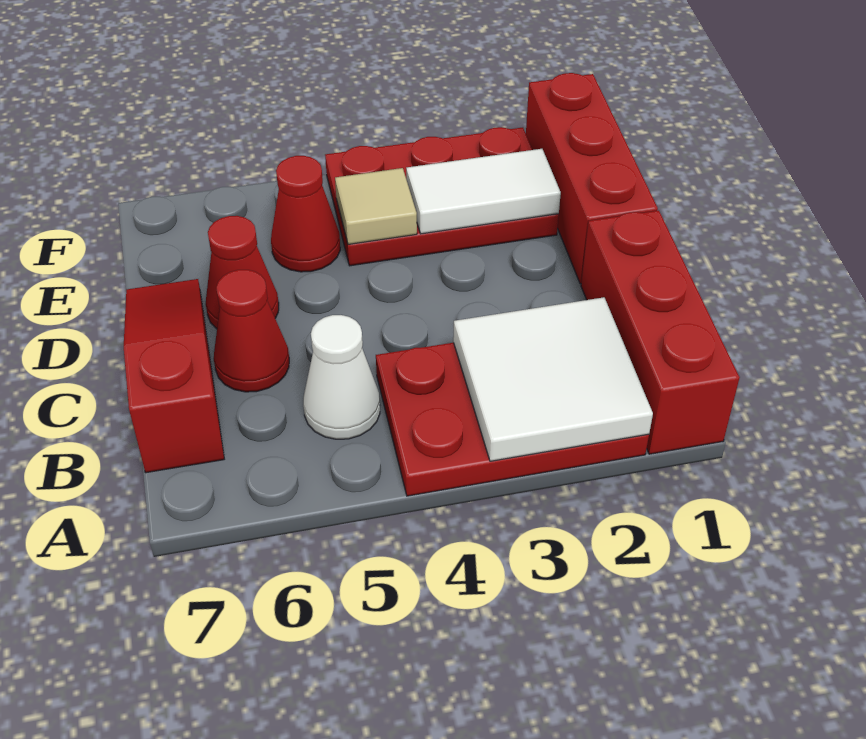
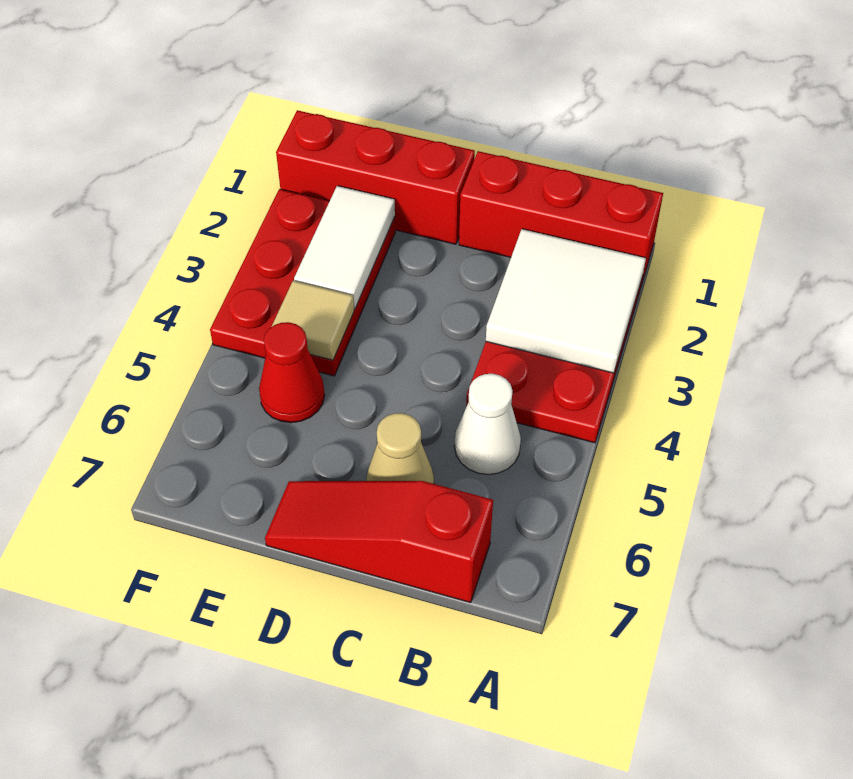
red 1x1 cone [214,270,289,392] -> tan 1x1 cone [366,413,434,484]
red 1x1 cone [206,216,279,329] -> none

